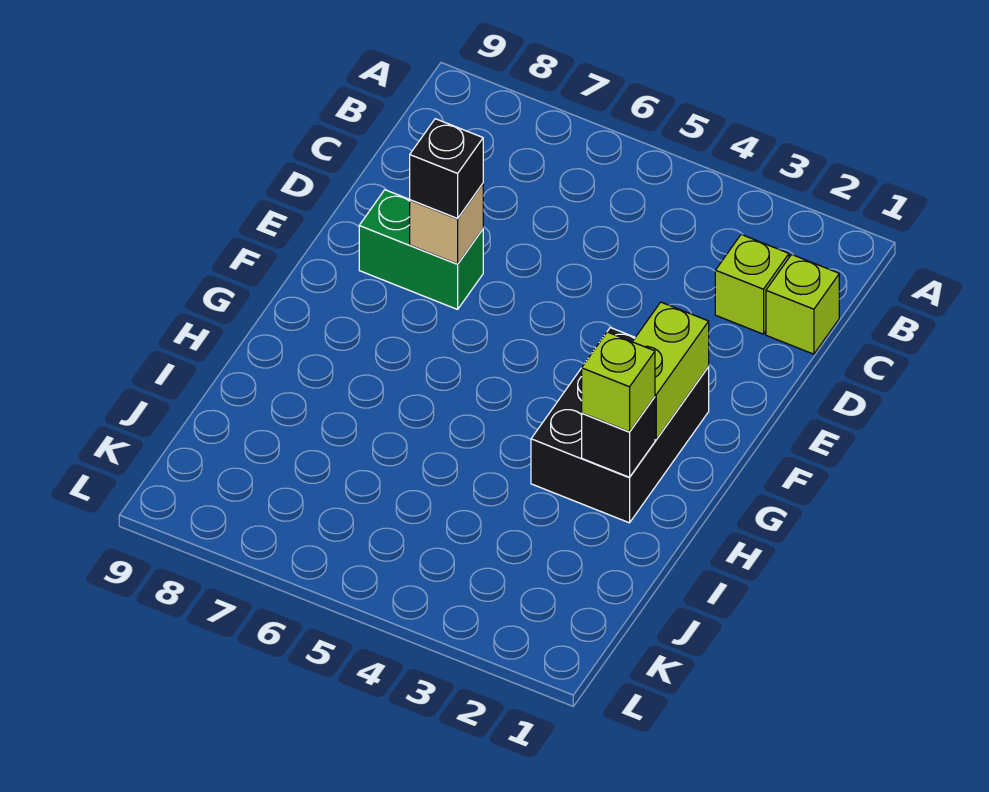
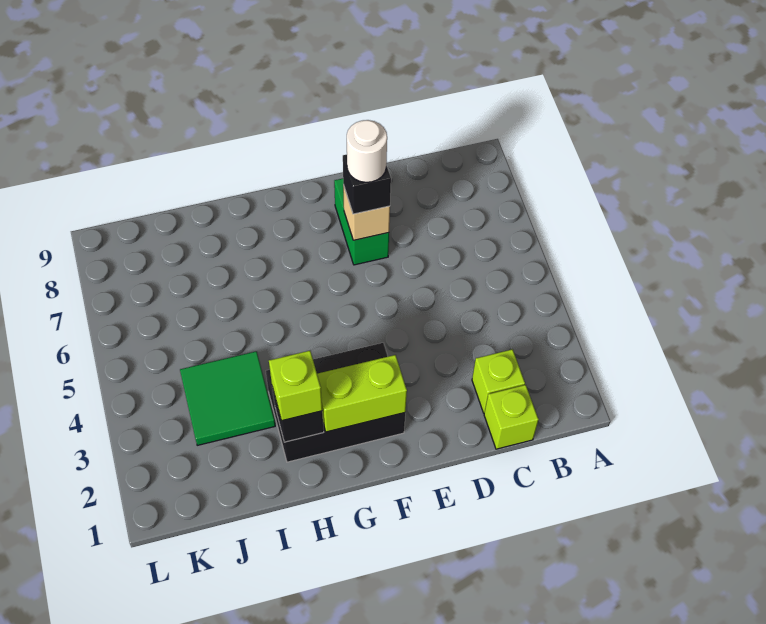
none -> white 1x1 round brick [347,120,387,182]
none -> green 2x2 tile [180,351,275,445]

